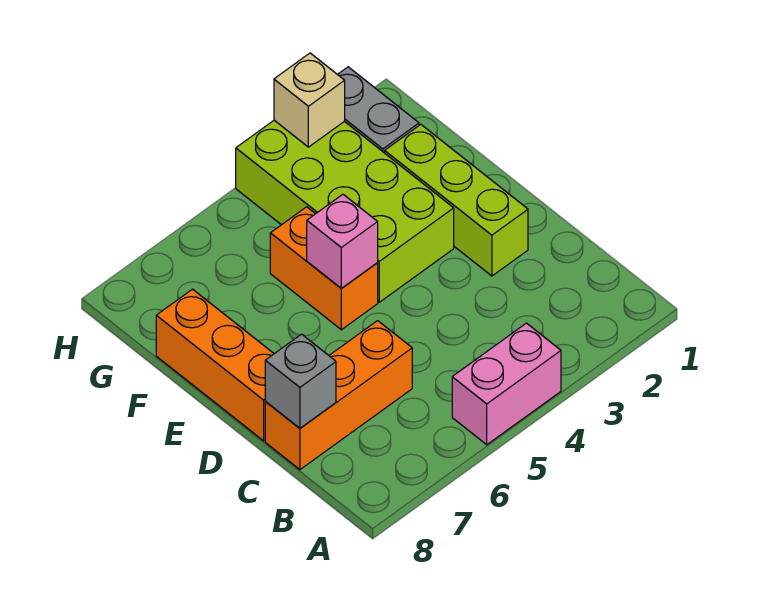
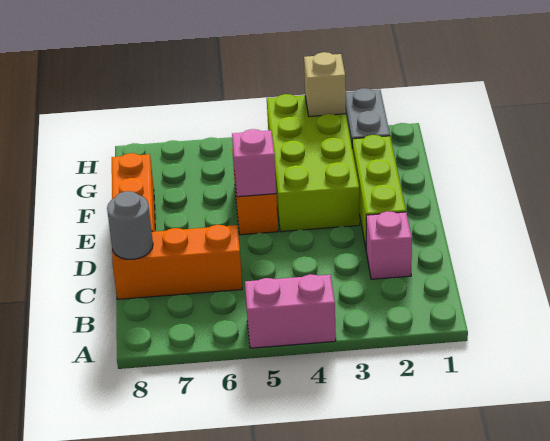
none -> pink 1x1 brick [366,211,412,279]
grey 1x1 brick [265,334,336,428] -> grey 1x1 round brick [107,191,153,259]

